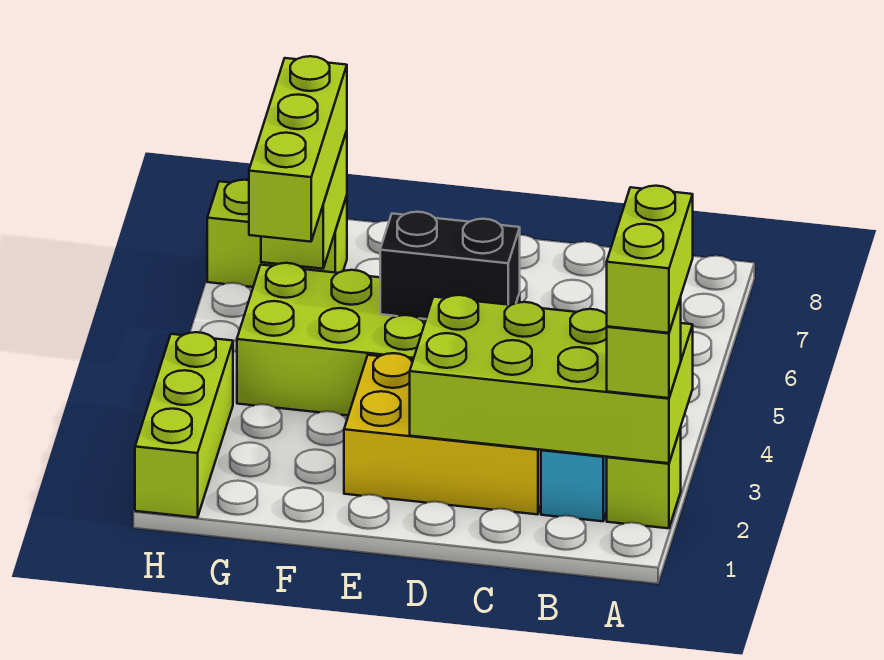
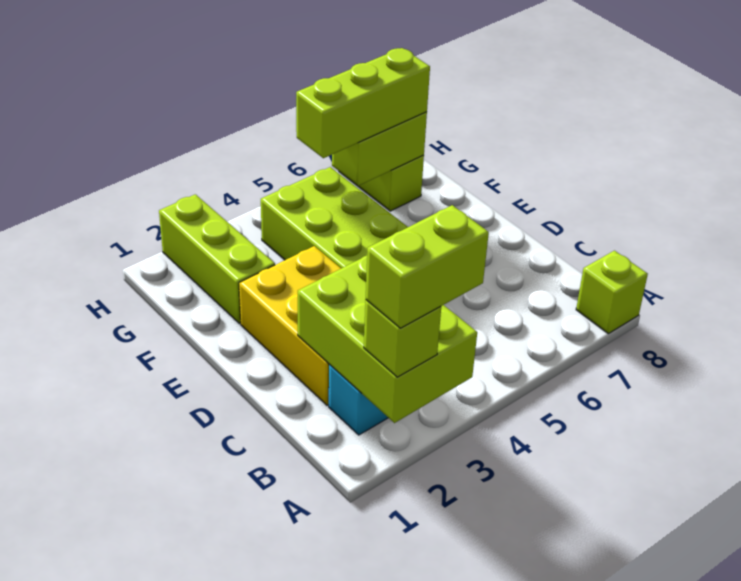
lime 1x1 brick [607,428,681,528] -> lime 1x1 brick moved to [576,251,648,334]
lime 2x4 brick [410,295,693,463] -> lime 2x3 brick [298,256,477,423]
black 1x2 brick [380,212,520,319] -> none
lime 1x3 brick [135,332,233,518] -> lime 1x3 brick turned to [159,194,275,324]

